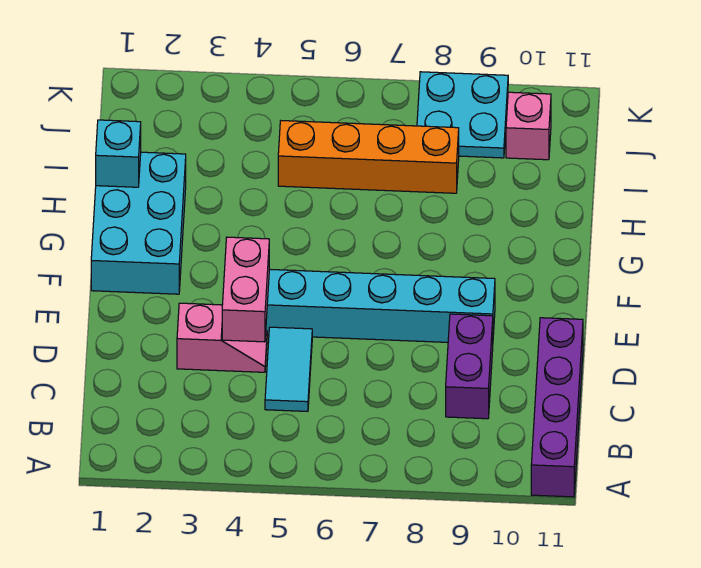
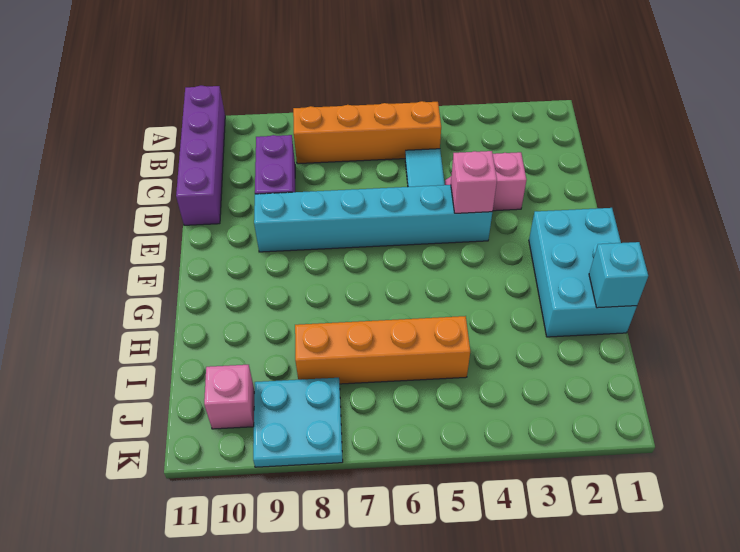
none -> orange 1x4 brick [293,101,441,164]
pink 1x2 brick [222,237,269,342] -> pink 1x1 brick [451,151,497,213]

